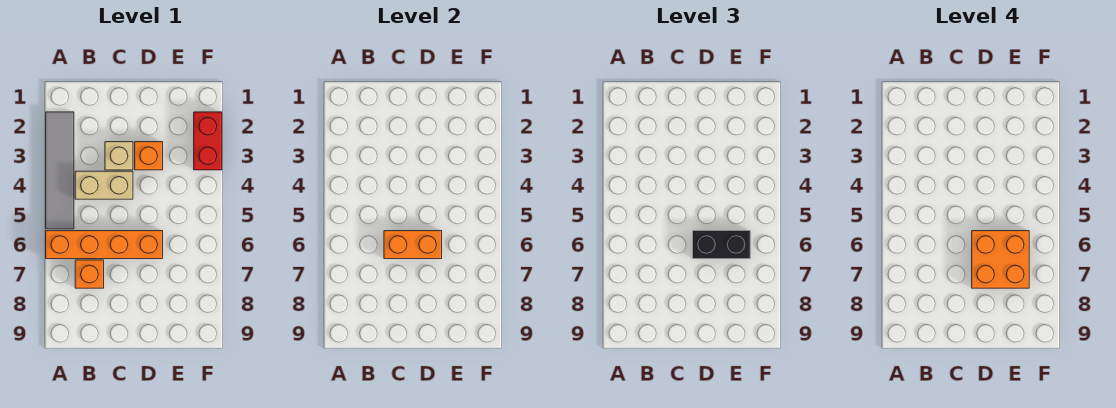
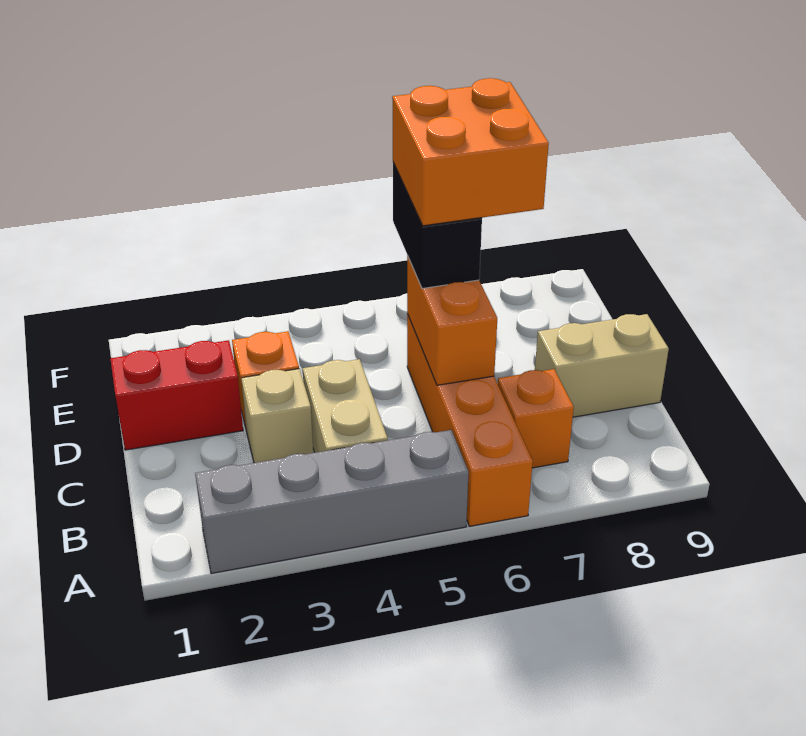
grey 1x4 tile [46,112,74,229] -> grey 1x4 brick [195,430,469,574]
none -> tan 1x2 brick [535,314,669,417]
red 1x2 brick [194,112,222,170] -> red 1x2 brick moved to [110,340,243,450]

